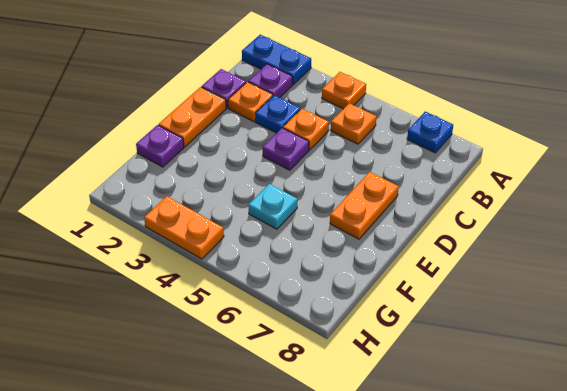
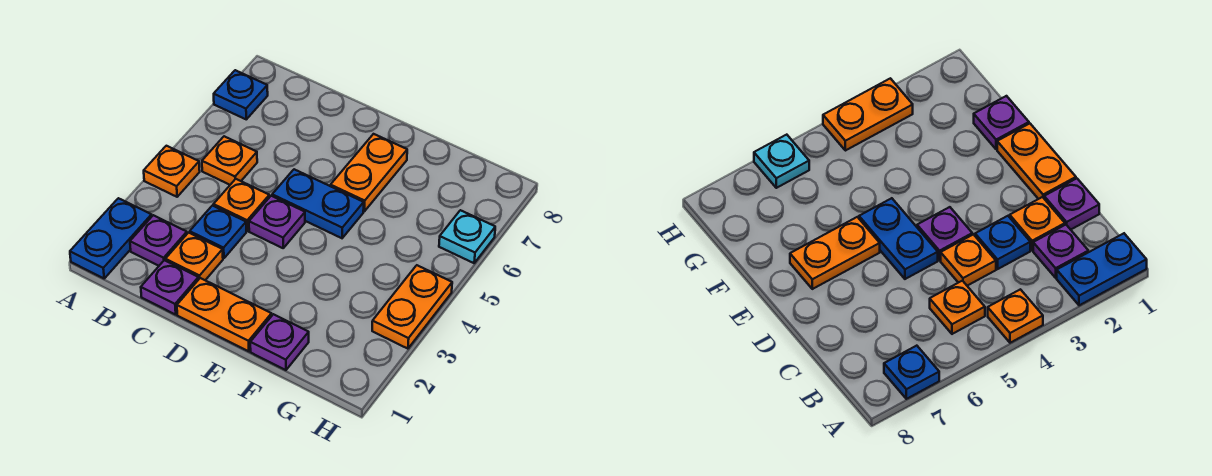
none -> blue 1x2 plate [272,169,364,238]
orange 1x2 plate [330,172,399,239] -> orange 1x2 plate turned to [331,134,407,211]
cyan 1x1 plate [248,184,297,229] -> cyan 1x1 plate moved to [439,210,495,263]

